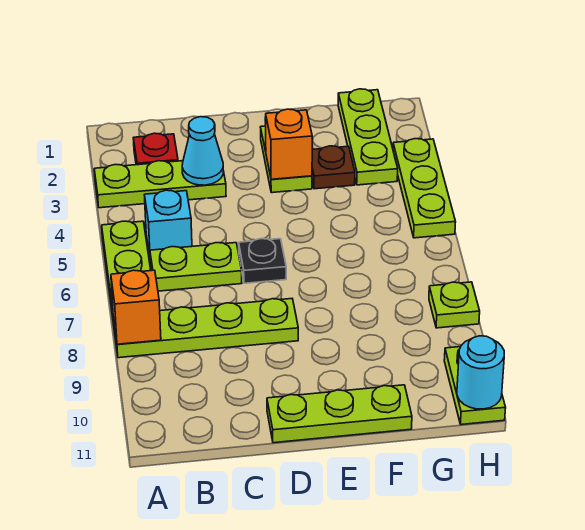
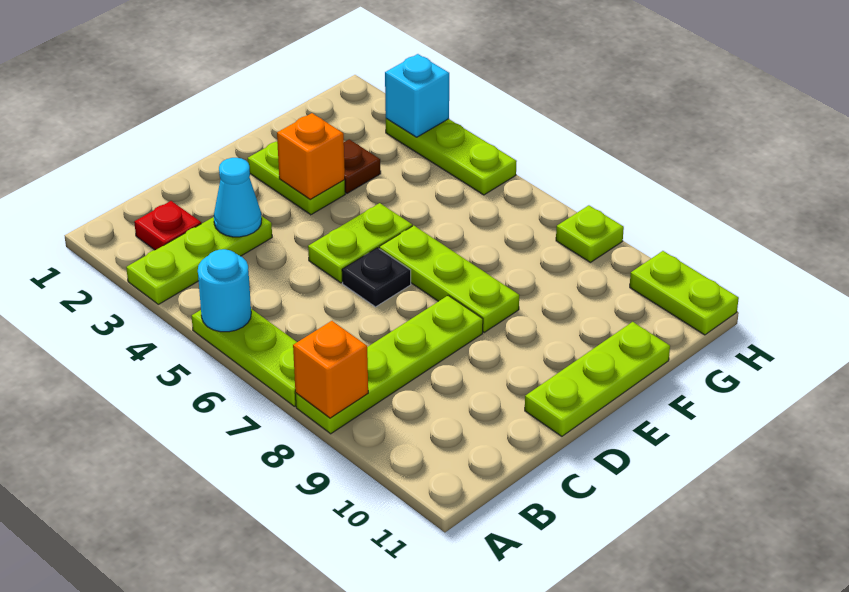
cyan 1x1 brick [145,190,192,256] -> cyan 1x1 brick moved to [385,54,449,137]
lime 1x2 plate [150,243,242,291] -> lime 1x2 plate moved to [308,203,412,283]
lime 1x3 plate [338,89,398,185] -> lime 1x3 plate moved to [379,226,519,332]
cyan 1x1 round brick [457,336,504,409] -> cyan 1x1 round brick moved to [198,249,251,332]

